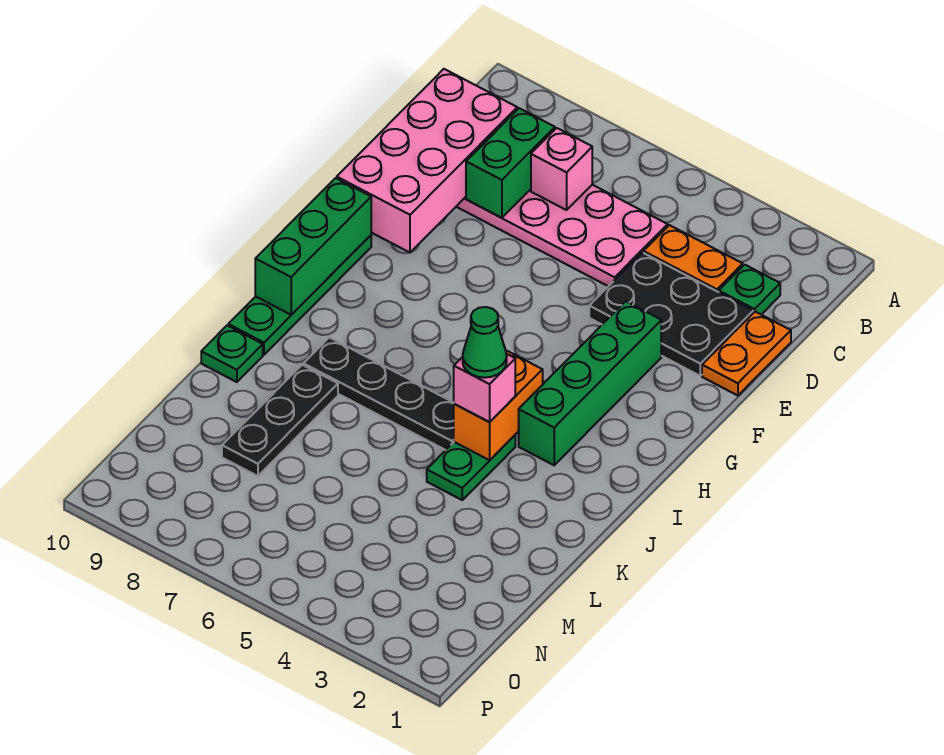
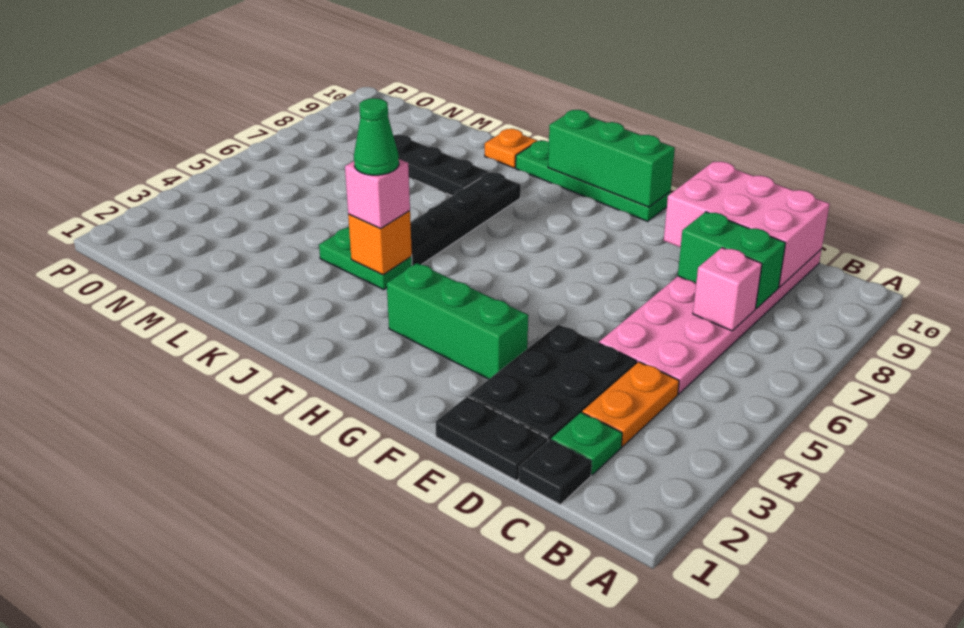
none -> black 1x1 plate [519,440,592,505]
pink 2x4 brick [337,69,517,253] -> pink 2x3 brick [664,161,830,287]
orange 1x2 plate [702,312,791,396] -> black 1x2 plate [435,397,548,481]
green 1x4 brick [519,301,661,465] -> green 1x3 brick [387,263,528,379]
orange 1x2 brick [454,351,543,460] -> orange 1x1 brick [348,211,412,275]
green 1x1 plate [201,326,263,382] -> orange 1x1 plate [485,129,537,168]

